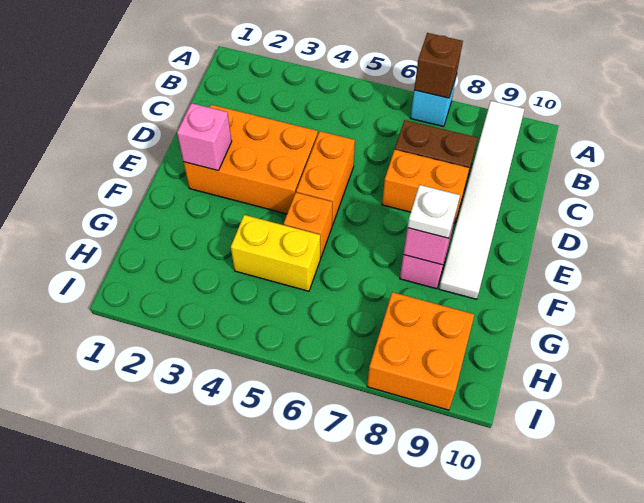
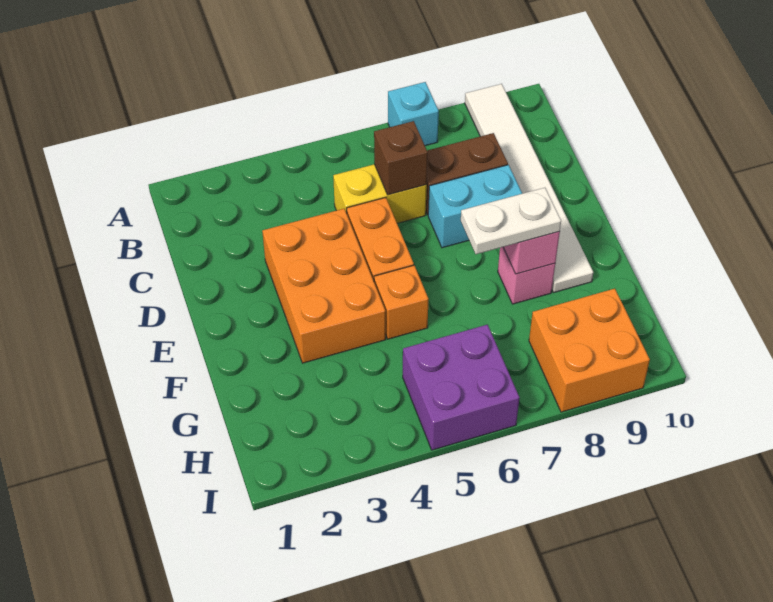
brown 1x1 brick [414,33,463,98] -> brown 1x1 brick moved to [374,121,428,195]
orange 2x3 brick [183,105,318,214] -> orange 2x3 brick turned to [262,209,386,363]
orange 1x2 brick [382,150,469,223] -> cyan 1x2 brick [428,165,522,248]
pink 1x1 brick [177,103,232,171] -> none
white 1x1 plate [408,185,460,238] -> white 1x2 plate [461,188,561,254]
yellow 1x2 brick [231,215,321,291] -> yellow 1x2 brick moved to [333,164,427,223]
none -> purple 2x2 brick [403,325,519,450]

